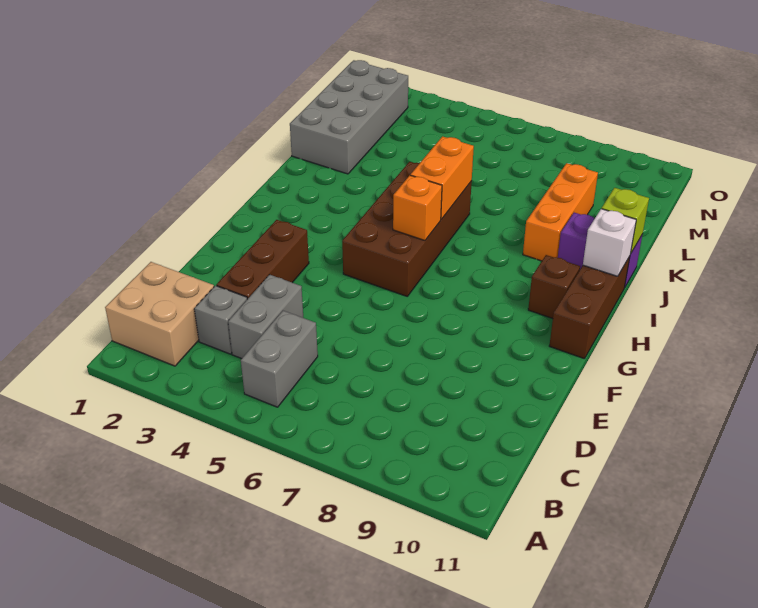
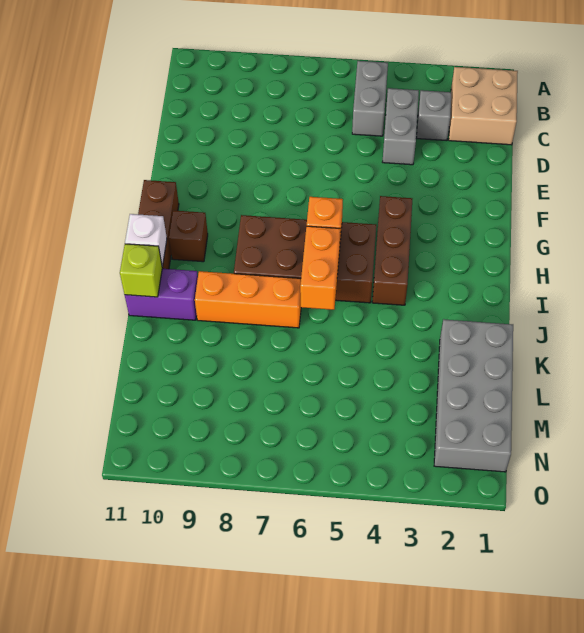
brown 1x3 brick [217,220,309,299] -> brown 1x3 brick moved to [372,196,412,305]
brown 2x4 brick [342,162,472,296] -> brown 2x4 brick turned to [234,215,376,303]
orange 1x3 brick [523,163,598,261] -> orange 1x3 brick turned to [195,271,301,328]

